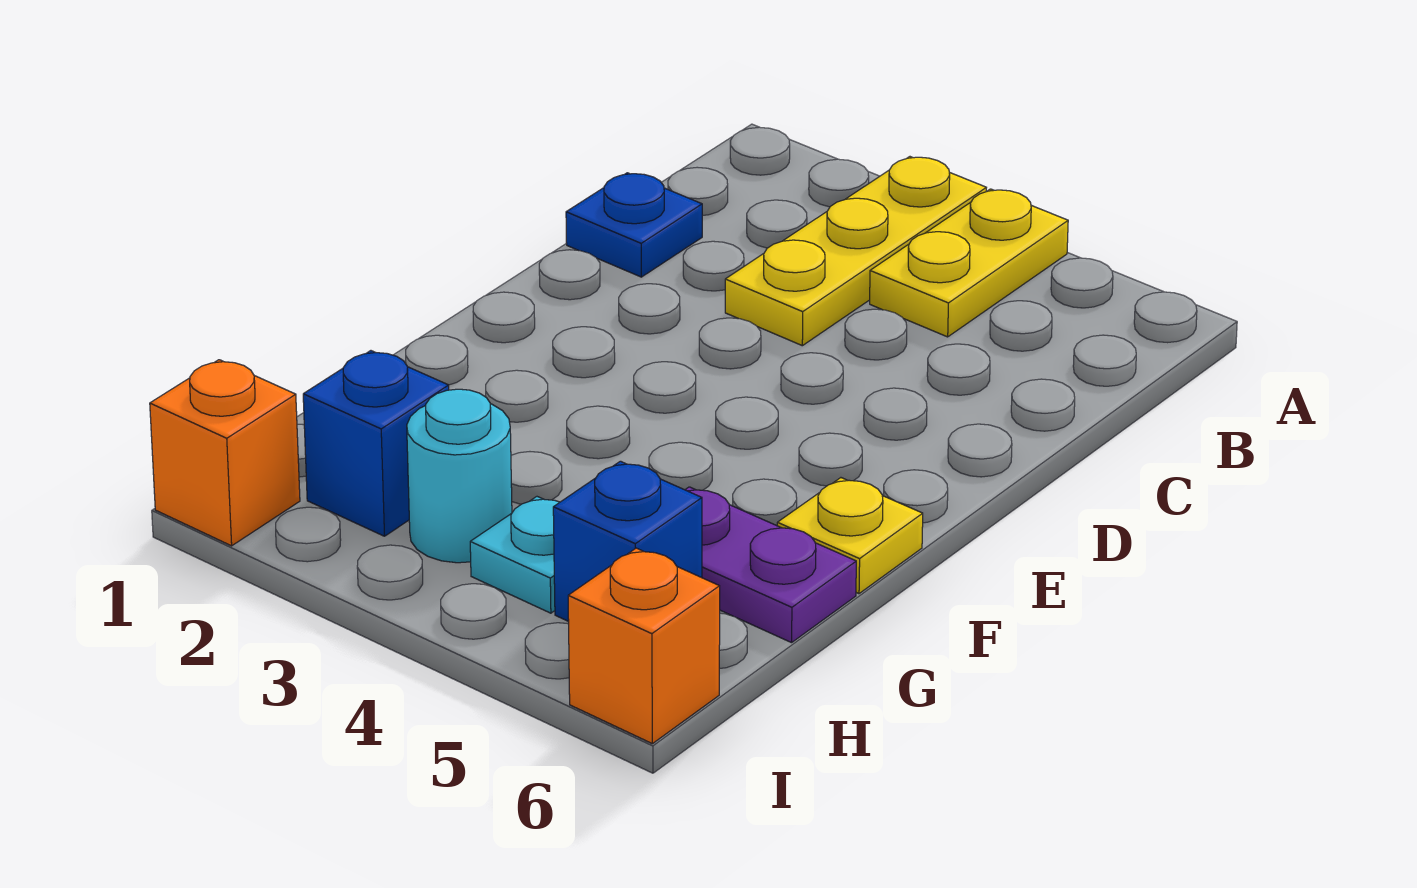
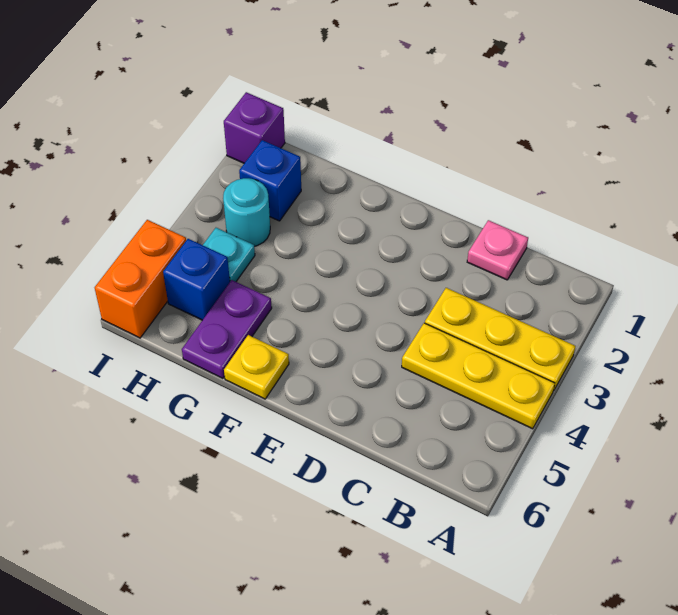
yellow 1x2 plate [870,189,1068,337] -> yellow 1x3 plate [402,323,555,429]
blue 1x1 plate [566,173,702,277] -> pink 1x1 plate [467,220,528,280]
orange 1x1 brick [150,360,300,546] -> purple 1x1 brick [224,92,285,163]
orange 1x1 brick [568,548,720,744] -> orange 1x2 brick [95,220,186,338]

